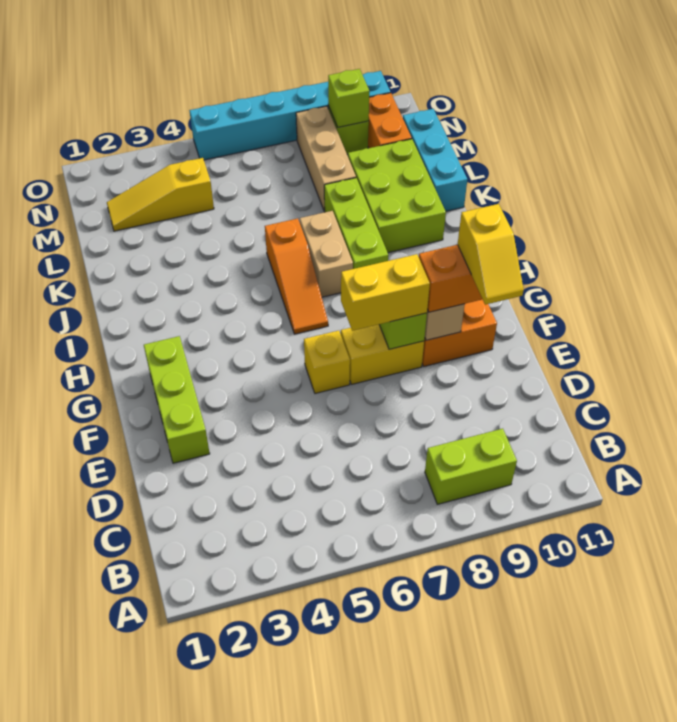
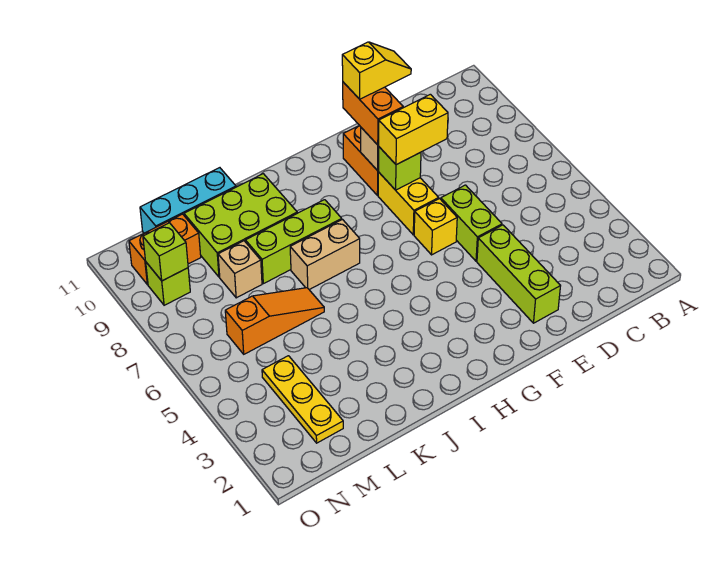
lime 1x2 brick [425,429,517,504] -> lime 1x2 brick moved to [441,185,502,261]
lime 1x3 brick [144,336,210,463] -> lime 1x3 brick turned to [477,225,560,323]
yellow 1x2 brick [341,254,430,331] -> yellow 1x2 brick turned to [379,94,448,165]
orange 1x3 slope [265,218,328,334] -> orange 1x3 slope moved to [225,288,324,354]
tan 1x3 brick [296,106,356,211] -> tan 1x1 brick [218,241,262,298]
yellow 1x3 slope [107,158,214,231] -> yellow 1x3 plate [262,356,343,443]
cyan 1x6 brick [189,71,390,160] -> none

